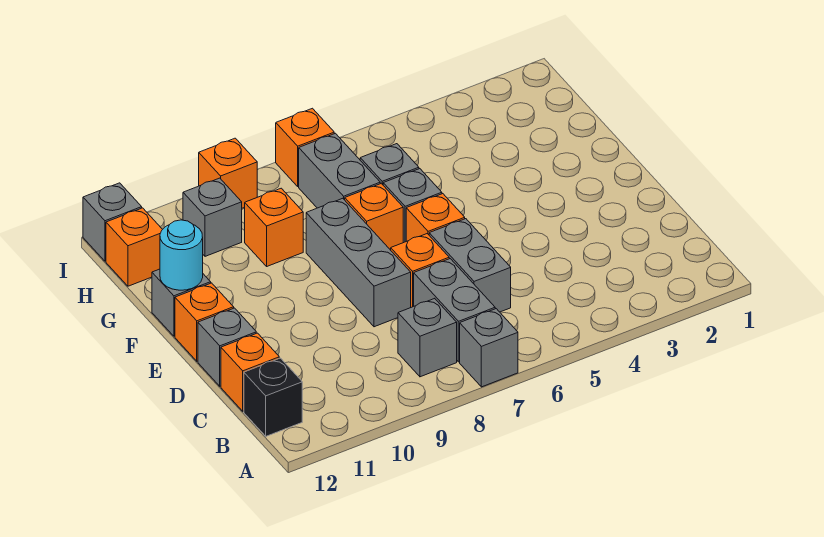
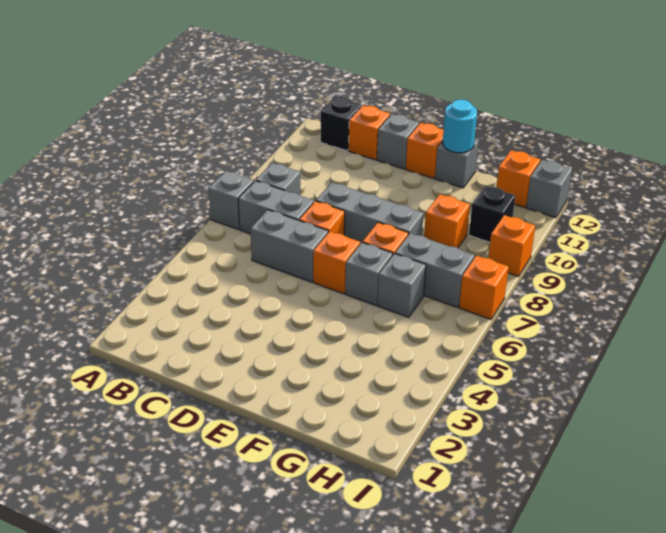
grey 1x1 brick [183,178,242,256] -> black 1x1 brick [469,186,515,242]

